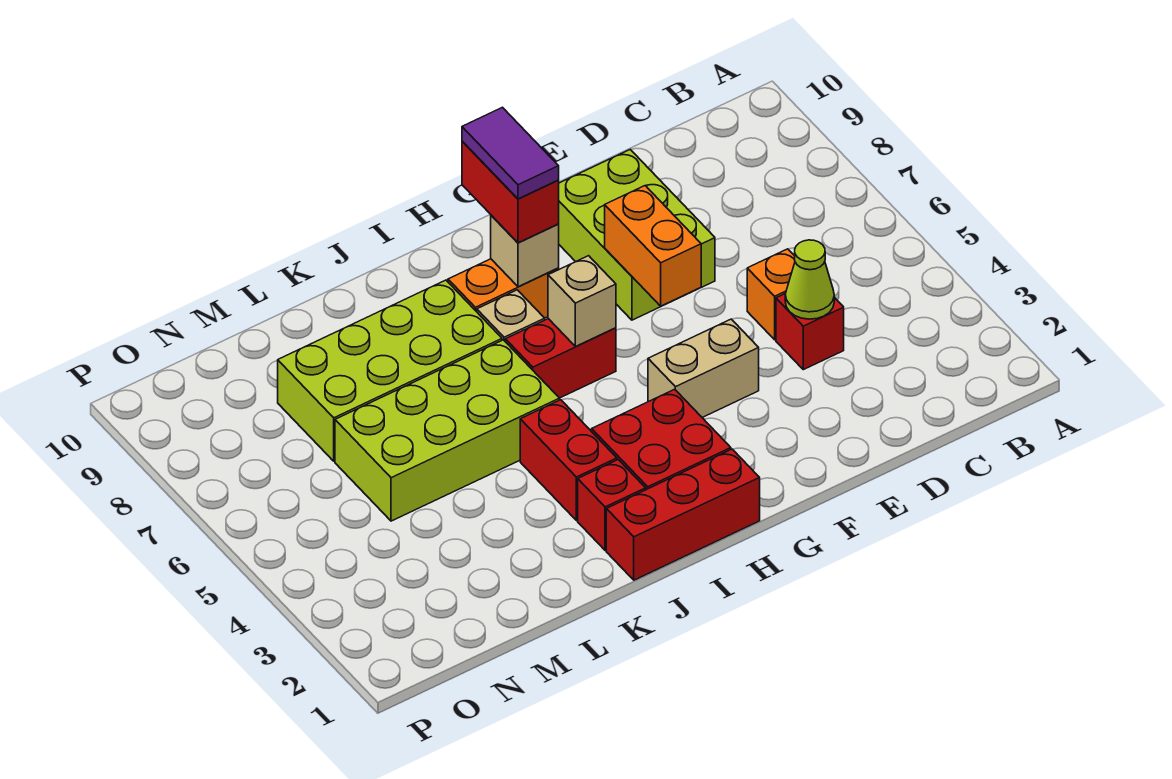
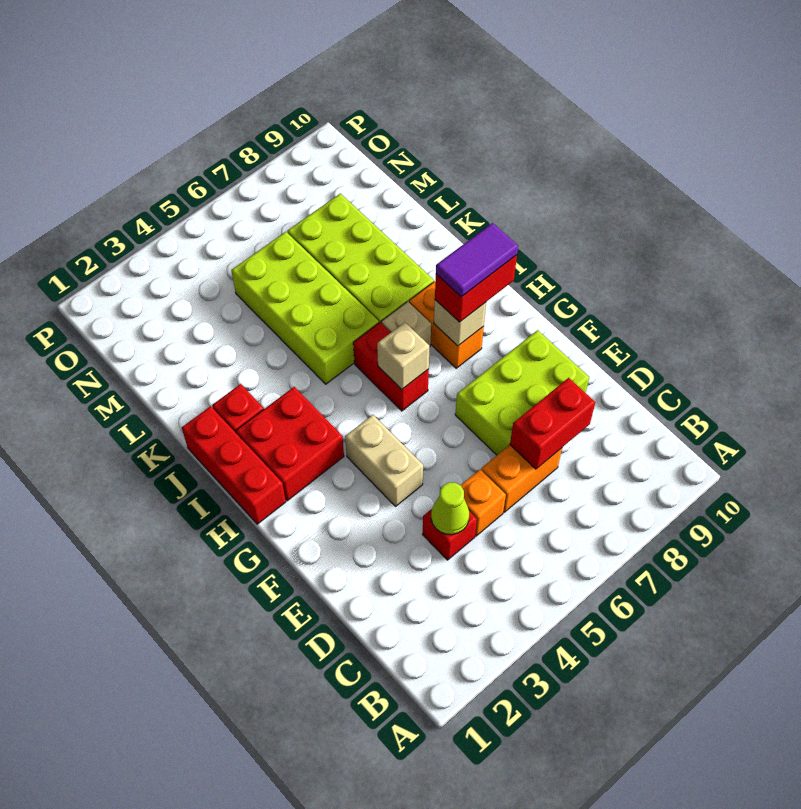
orange 1x2 brick [605,186,701,306] -> orange 1x2 brick moved to [481,445,562,512]
red 1x2 brick [520,400,617,520] -> red 1x2 brick moved to [510,378,595,469]

